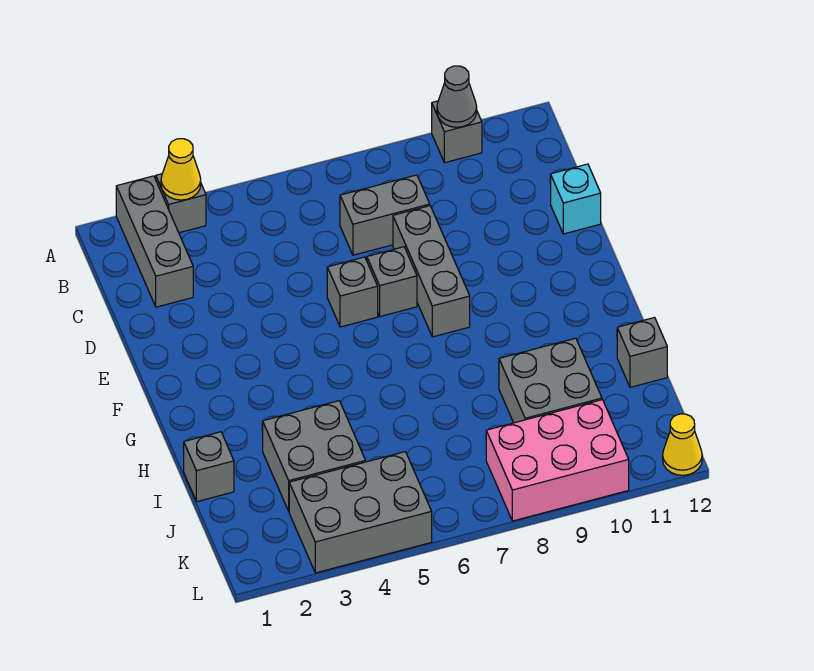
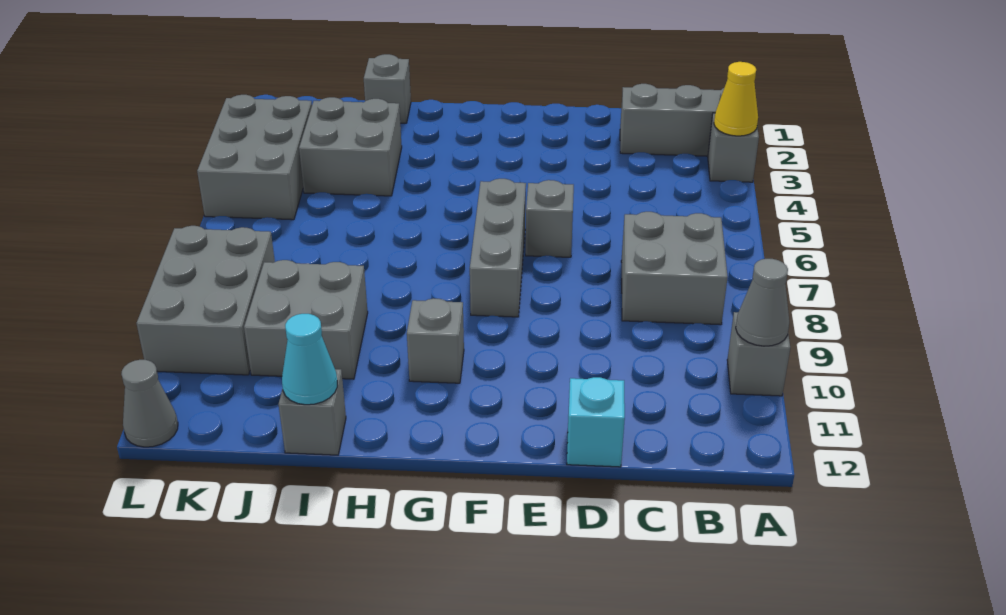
grey 1x2 brick [340,175,430,255] -> grey 2x2 brick [621,212,728,325]
grey 1x3 brick [393,206,470,337] -> grey 1x3 brick turned to [470,179,526,317]
grey 1x1 brick [367,247,417,316] -> grey 1x1 brick moved to [407,298,464,383]
none -> cyan 1x1 cone [282,314,337,405]
pink 2x3 brick [486,400,629,521] -> grey 2x3 brick [136,226,275,375]
yellow 1x1 cone [663,414,702,475] -> grey 1x1 cone [121,360,178,447]

